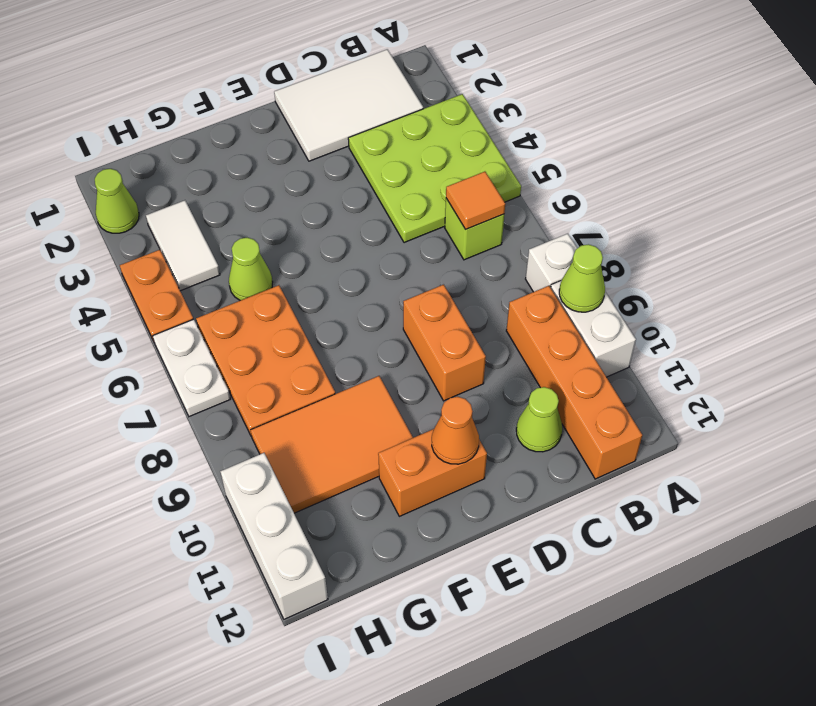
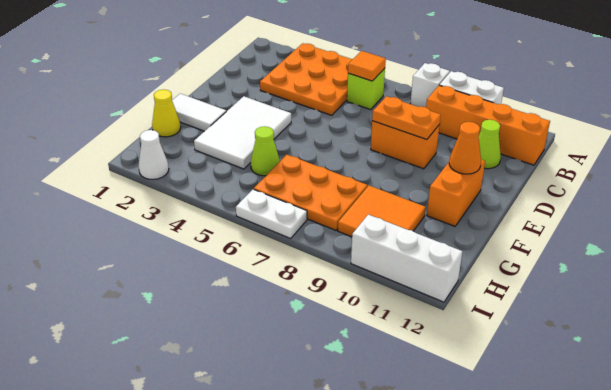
lime 3x3 plate [348,94,521,243] -> orange 3x3 plate [260,43,352,115]
lime 1x1 cone [559,244,605,312] -> none
white 2x3 tile [274,49,423,161] -> white 2x3 tile moved to [194,96,291,169]
orange 2x3 tile [251,376,413,513] -> orange 2x2 tile [338,186,426,237]
none -> yellow 1x1 cone [152,89,181,137]
white 1x2 tile [146,200,220,291] -> white 1x2 tile moved to [172,94,226,131]
lime 1x1 cone [95,169,139,233] -> white 1x1 cone [139,130,169,179]
orange 1x2 plate [120,250,193,341] -> orange 1x2 plate moved to [372,96,441,140]

